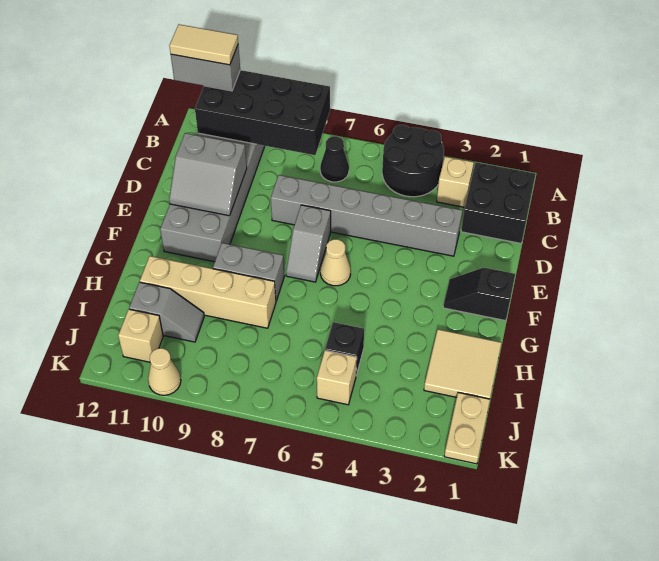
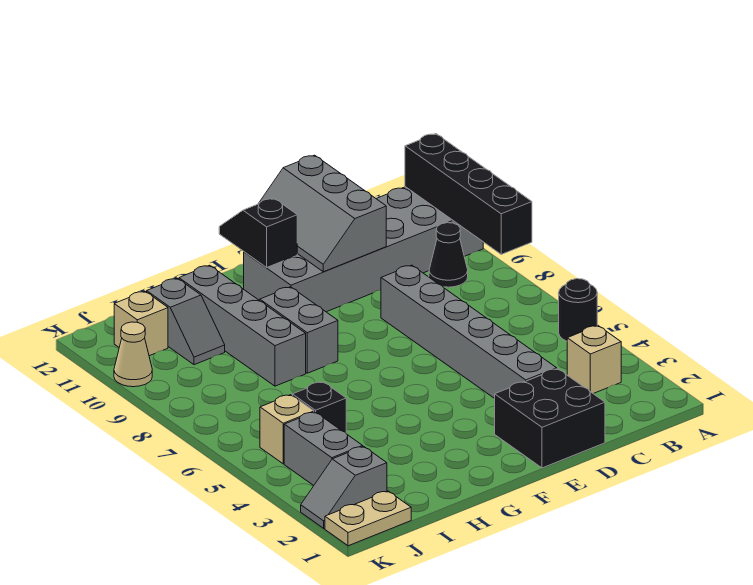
black 2x2 round brick [382,125,444,197] -> black 1x1 round brick [559,279,597,341]
black 2x4 brick [195,70,330,155] -> black 1x4 brick [405,134,532,254]
grey 1x2 brick [171,46,240,91] -> grey 1x2 brick moved to [284,412,363,485]
tan 1x2 tile [169,24,238,65] -> none
black 2x2 brick [461,163,536,243] -> black 2x2 brick moved to [495,369,605,468]
black 1x1 cone [320,136,349,182] -> black 1x1 cone moved to [429,223,468,287]
grey 2x2 slope [169,133,247,216] -> grey 2x3 slope [258,155,386,272]
grey 1x2 slope [286,205,331,282] -> grey 1x2 slope moved to [301,446,387,528]
black 1x2 slope [443,268,515,321] -> black 1x2 slope moved to [219,198,297,268]
tan 1x1 cone [320,239,351,286] -> none
tan 2x2 tile [424,329,501,399] -> none
tan 1x4 brick [140,256,276,328] -> grey 1x4 brick [179,265,306,386]

